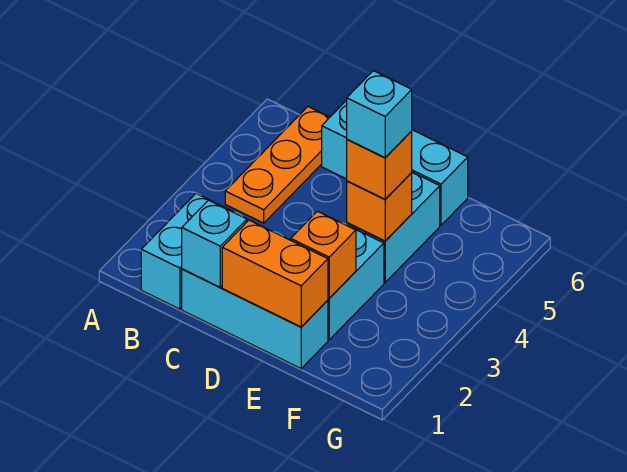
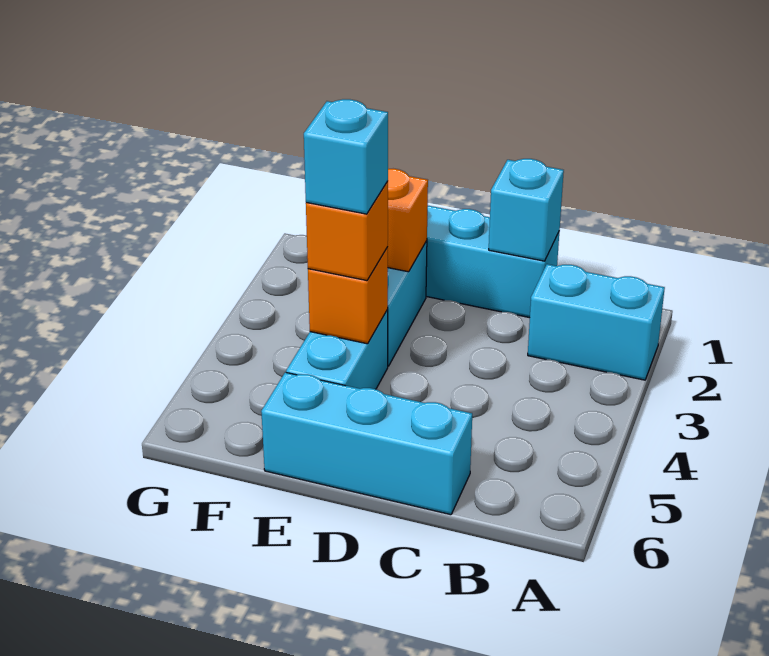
cyan 1x2 brick [141,194,233,309] -> cyan 1x2 brick turned to [528,264,665,380]
orange 1x3 plate [225,107,330,223] -> none
orange 1x2 brick [222,220,328,327] -> none

